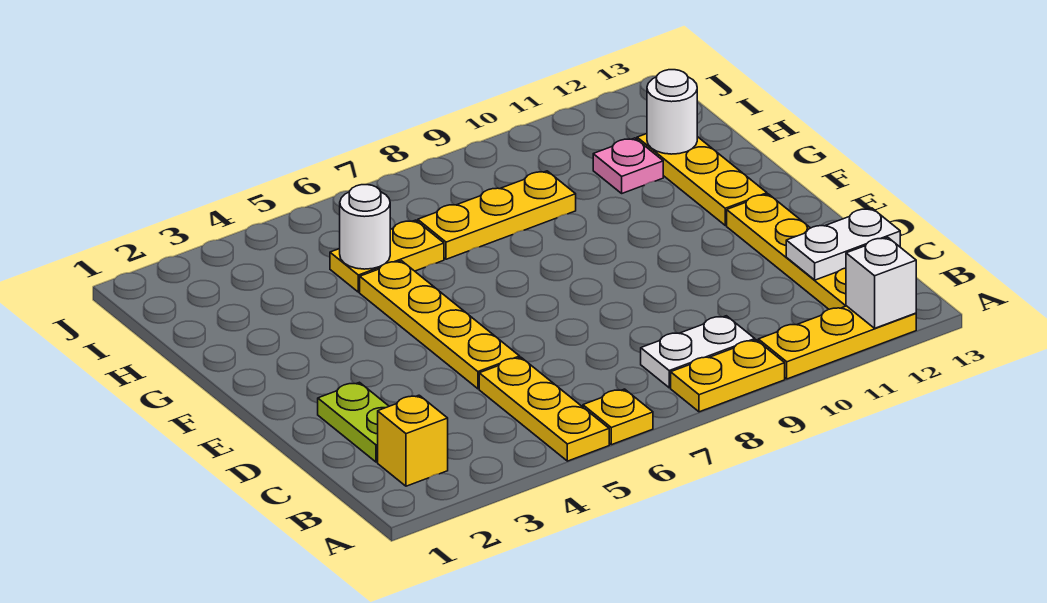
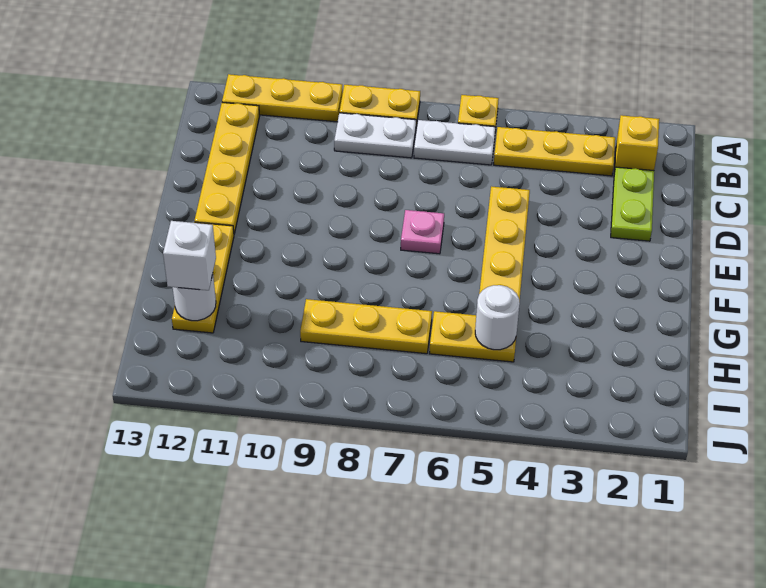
yellow 1x3 plate [479,357,609,461] -> yellow 1x3 plate turned to [494,127,615,176]
white 1x1 brick [846,237,916,328] -> white 1x1 brick moved to [163,221,216,290]
white 1x2 plate [786,208,900,280] -> white 1x2 plate moved to [414,120,496,165]
pink 1x1 plate [593,138,663,193] -> pink 1x1 plate moved to [401,210,444,254]

